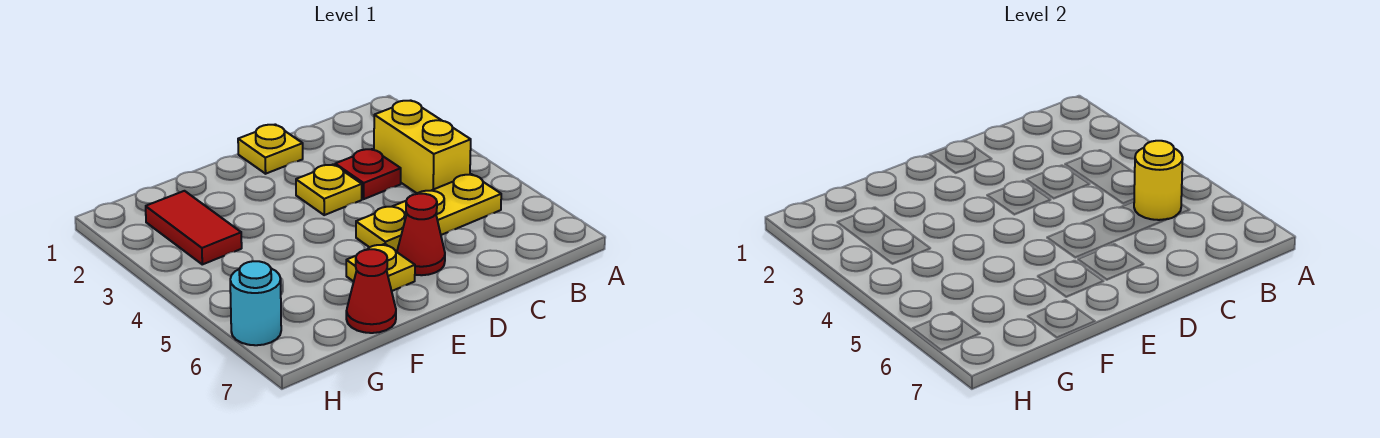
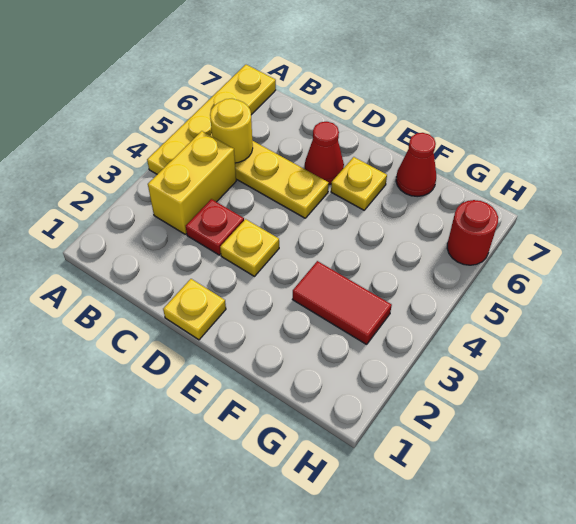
none -> yellow 1x4 plate [147,65,276,174]
red 1x2 tile [146,191,242,264] -> red 1x2 tile turned to [292,261,392,344]
cyan 1x1 round brick [230,261,281,345] -> red 1x1 round brick [447,200,498,265]

